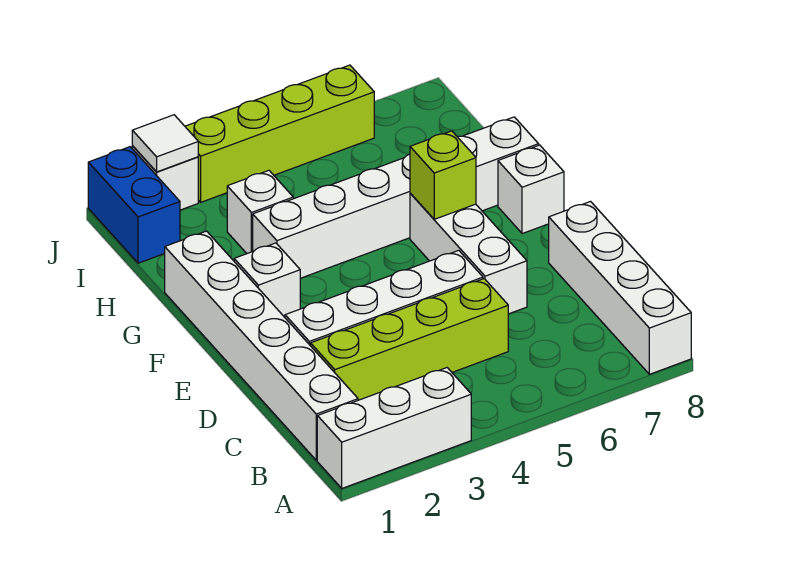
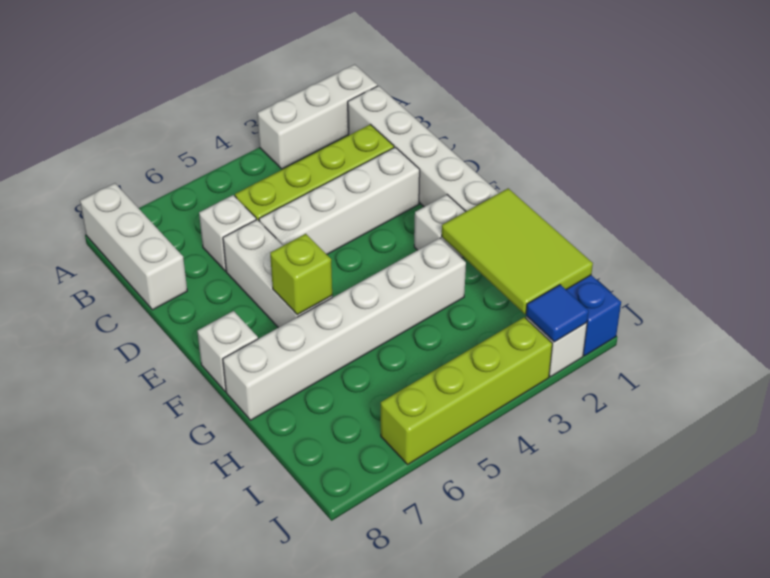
white 1x4 brick [549,202,691,374] -> white 1x3 brick [80,183,187,310]
none -> lime 2x3 tile [442,188,593,314]
white 1x1 brick [227,170,293,253] -> white 1x1 brick moved to [199,195,256,271]
white 1x1 tile [132,115,198,172] -> blue 1x1 tile [526,285,589,342]

